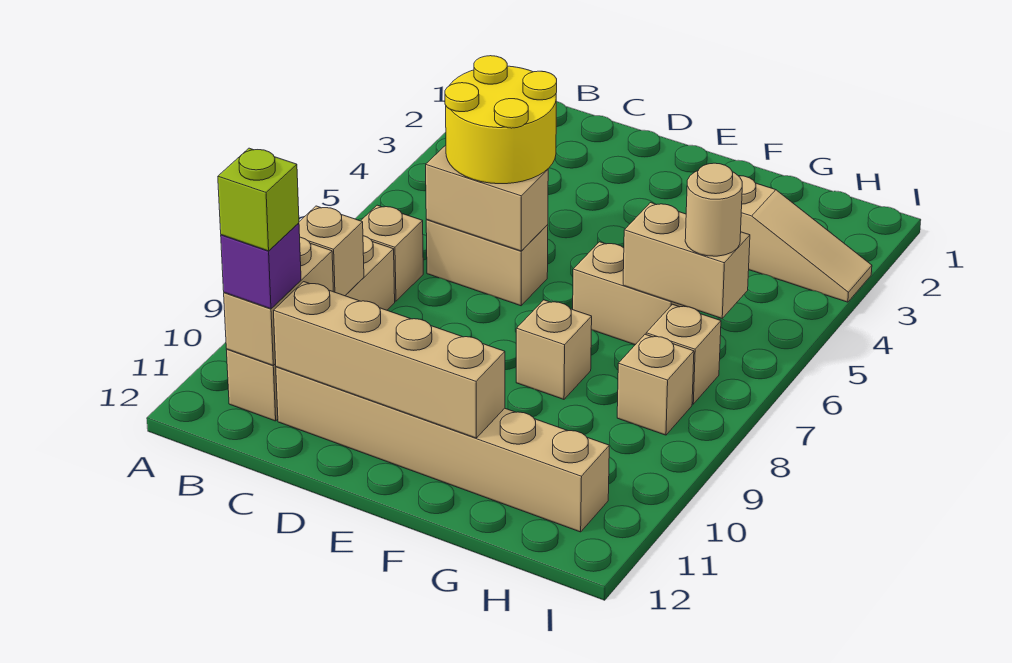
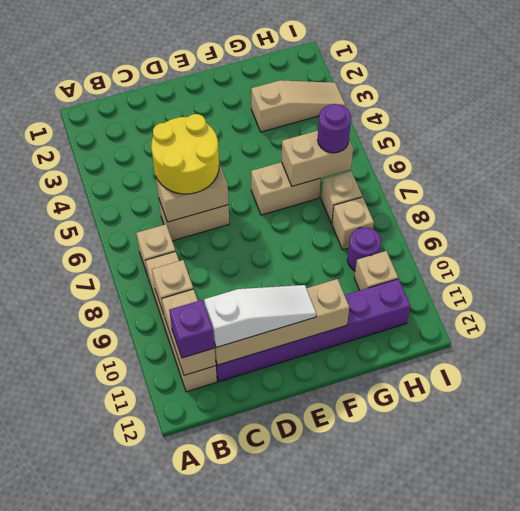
lime 1x1 brick [218,148,299,251] -> none
tan 1x6 brick [276,367,609,532] -> purple 1x6 brick [215,279,411,382]
none -> white 1x3 slope [204,285,316,348]
tan 1x1 brick [516,300,592,399] -> tan 1x1 brick moved to [354,251,398,291]
tan 1x1 round brick [685,163,742,256] -> purple 1x1 round brick [318,104,351,153]
none -> purple 1x1 round brick [347,227,381,271]

